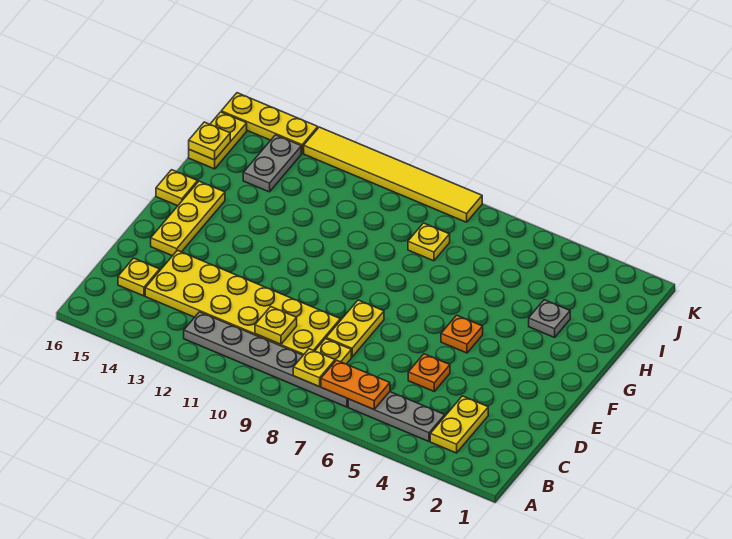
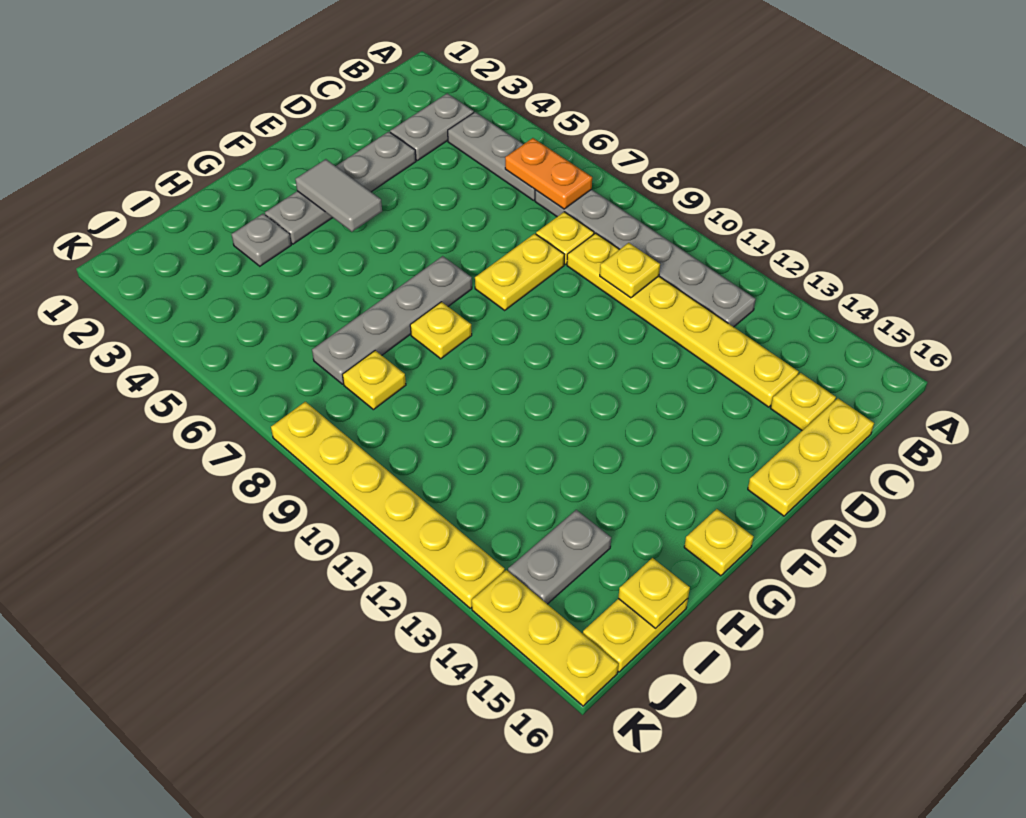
yellow 1x2 plate [430,396,488,453] -> grey 1x2 plate [390,93,474,161]
yellow 1x1 plate [293,349,335,387] -> yellow 1x1 plate moved to [410,302,472,359]
yellow 2x6 plate [145,250,340,355] -> yellow 1x6 plate [567,233,799,407]
none -> grey 1x4 plate [265,132,416,244]
orange 1x1 plate [408,354,450,391] -> none
yellow 1x3 plate [151,181,225,256] -> yellow 1x3 plate moved to [748,399,874,516]
none -> grey 1x2 tile [295,159,382,232]
orange 1x1 plate [441,315,483,353] -> none
none -> grey 1x4 plate [312,256,472,384]
yellow 1x6 tile [304,127,482,222] -> yellow 1x6 plate [271,402,505,608]

